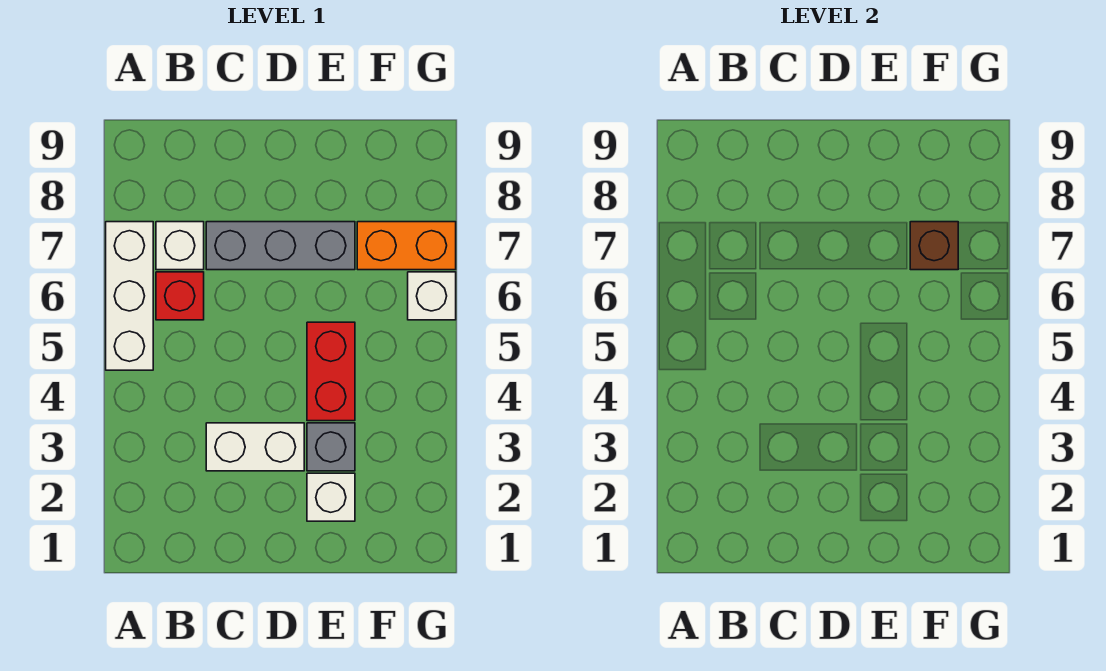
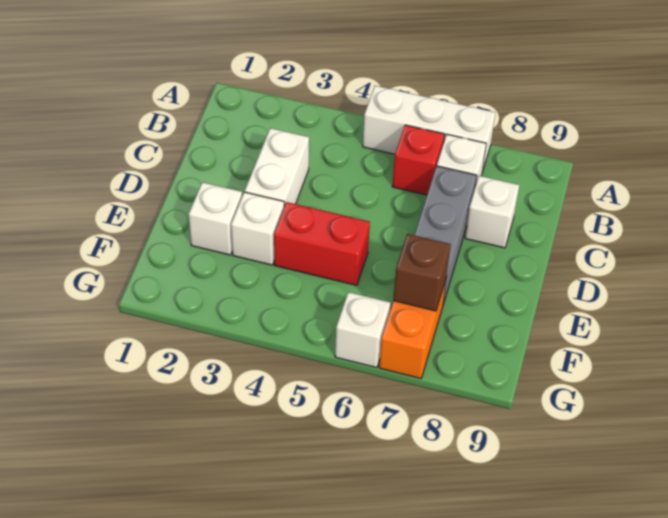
none -> white 1x1 brick [465,176,519,248]
grey 1x1 brick [307,423,355,471] -> white 1x1 brick [231,192,284,265]

